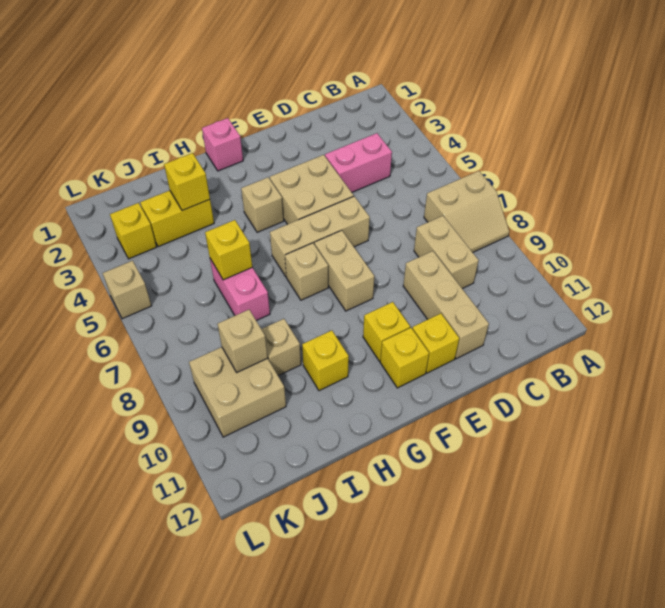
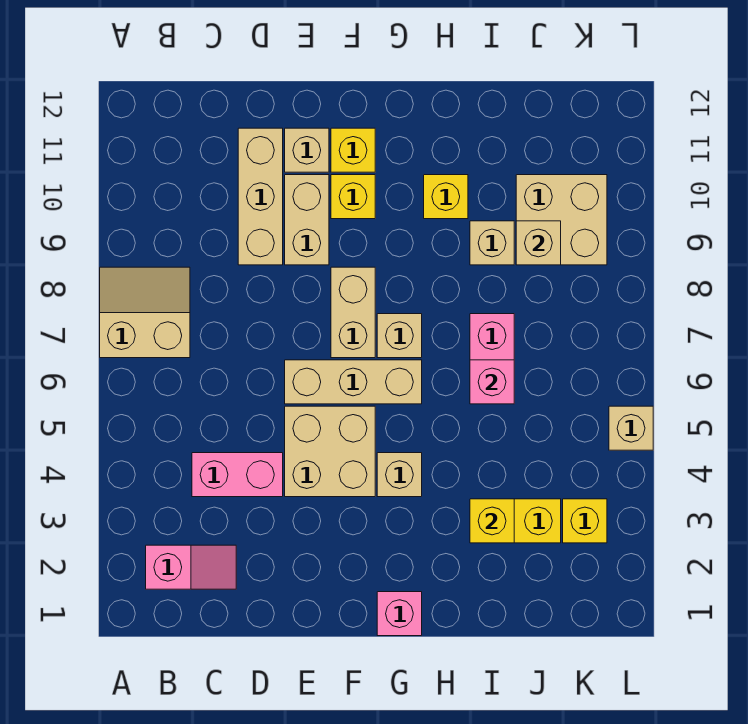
none -> pink 1x2 slope [146,545,236,589]
tan 1x2 brick [414,216,479,289] -> tan 1x2 brick moved to [285,175,329,265]
yellow 1x1 brick [412,313,459,373] -> tan 1x1 brick [285,128,329,172]
yellow 1x1 brick [205,220,252,280] -> pink 1x1 brick [470,360,514,404]

